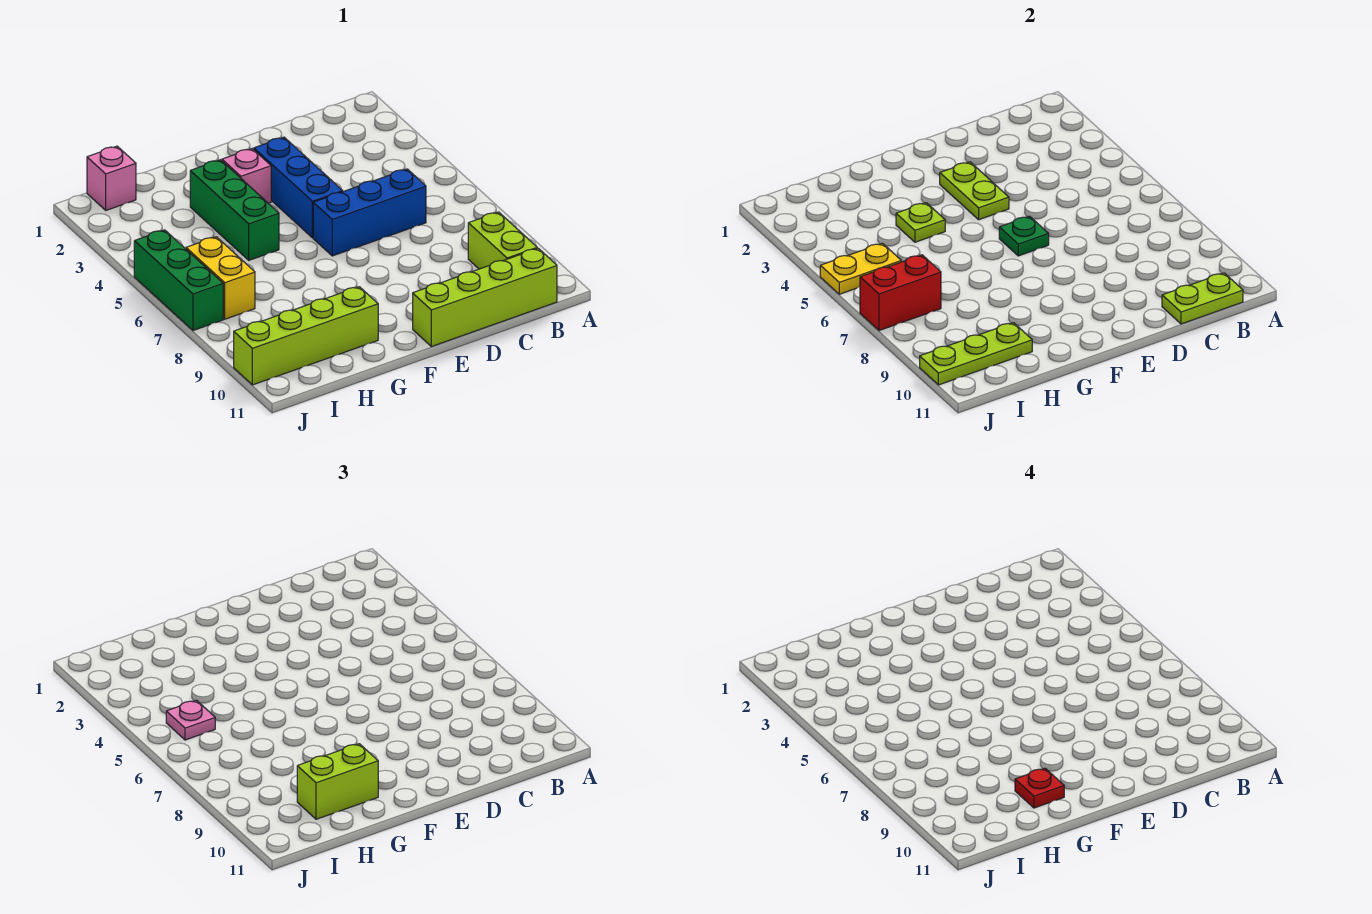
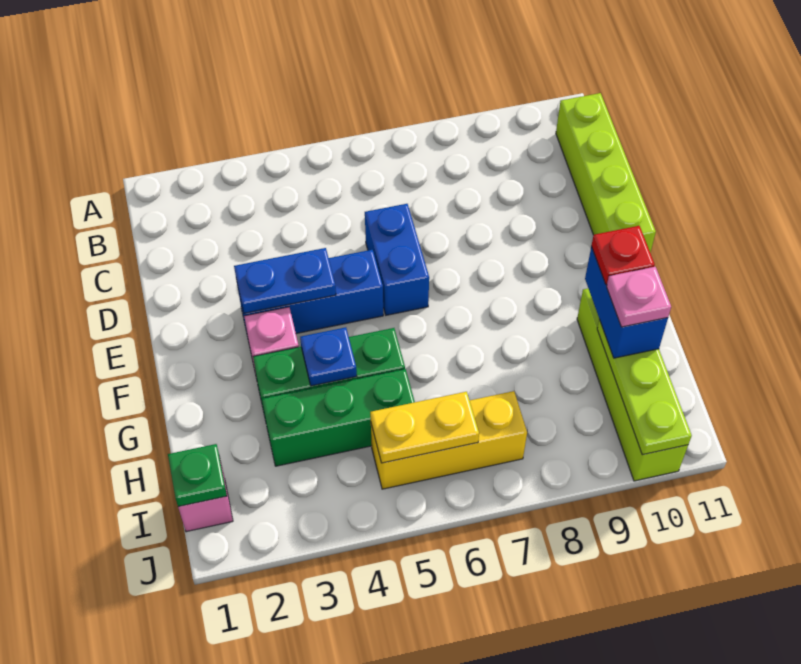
lime 1x2 brick [468,212,537,269] -> none
lime 1x2 plate [1162,273,1243,324] -> none
blue 1x3 brick [313,169,426,256] -> blue 1x2 brick [365,204,429,315]
lime 1x2 plate [940,162,1009,220] -> blue 1x2 plate [234,248,336,313]
green 1x1 plate [999,216,1049,256] -> green 1x1 plate moved to [168,444,227,507]
lime 1x1 plate [896,203,945,242] -> blue 1x1 plate [300,327,357,386]
lime 1x2 brick [297,744,378,819] -> blue 1x2 brick [585,247,668,358]
yellow 1x2 plate [820,243,901,294] -> yellow 1x2 plate turned to [370,392,479,463]
pink 1x1 plate [166,700,215,740] -> pink 1x1 plate moved to [607,267,671,327]
yellow 1x2 brick [186,237,255,319] -> yellow 1x3 brick [371,391,527,489]
red 1x2 brick [860,255,941,331] -> none
green 1x3 brick [134,230,223,331] -> green 1x3 brick moved to [262,369,415,466]

